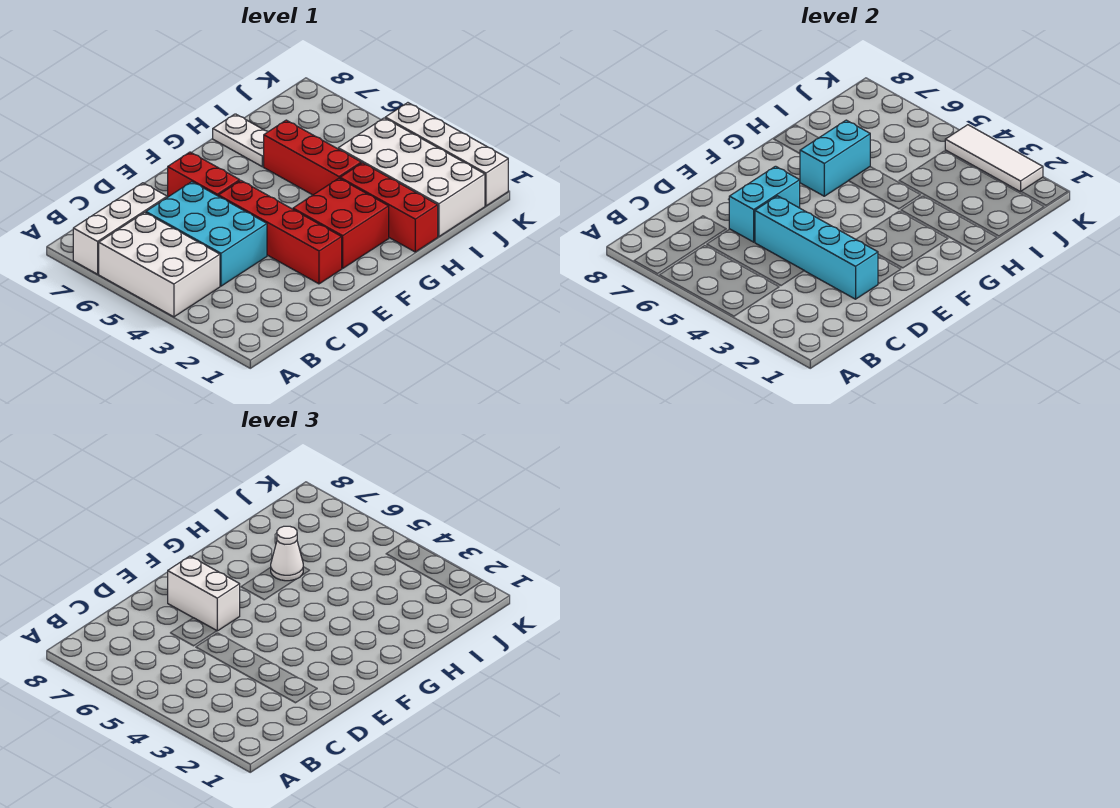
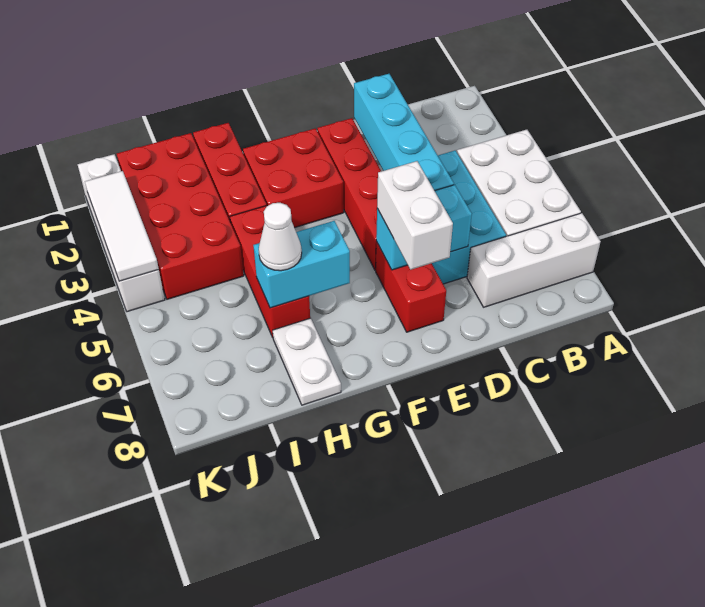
white 2x4 brick [338,118,485,237] -> red 2x4 brick [117,133,244,299]

